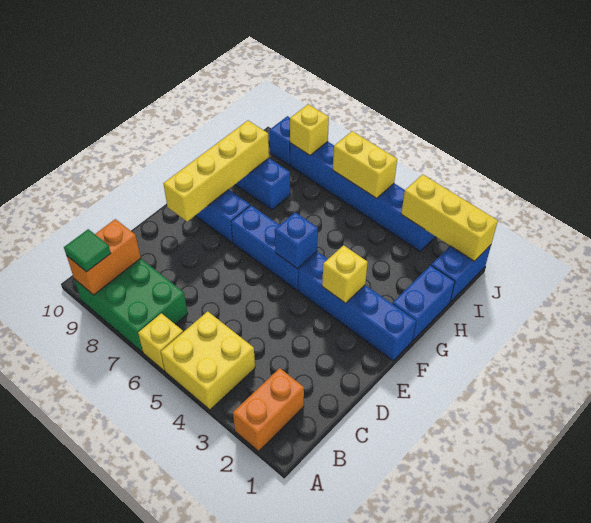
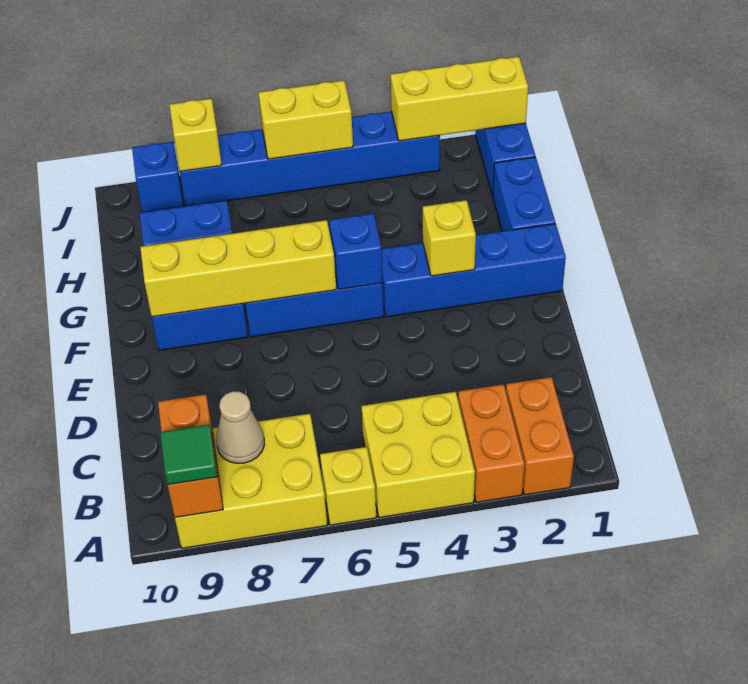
none -> orange 1x2 brick [458,384,524,502]
green 2x3 brick [74,258,188,352] -> yellow 2x3 brick [175,414,327,548]
none -> tan 1x1 cone [216,391,264,463]
yellow 1x4 brick [163,121,269,222] -> yellow 1x4 brick turned to [140,220,336,317]

